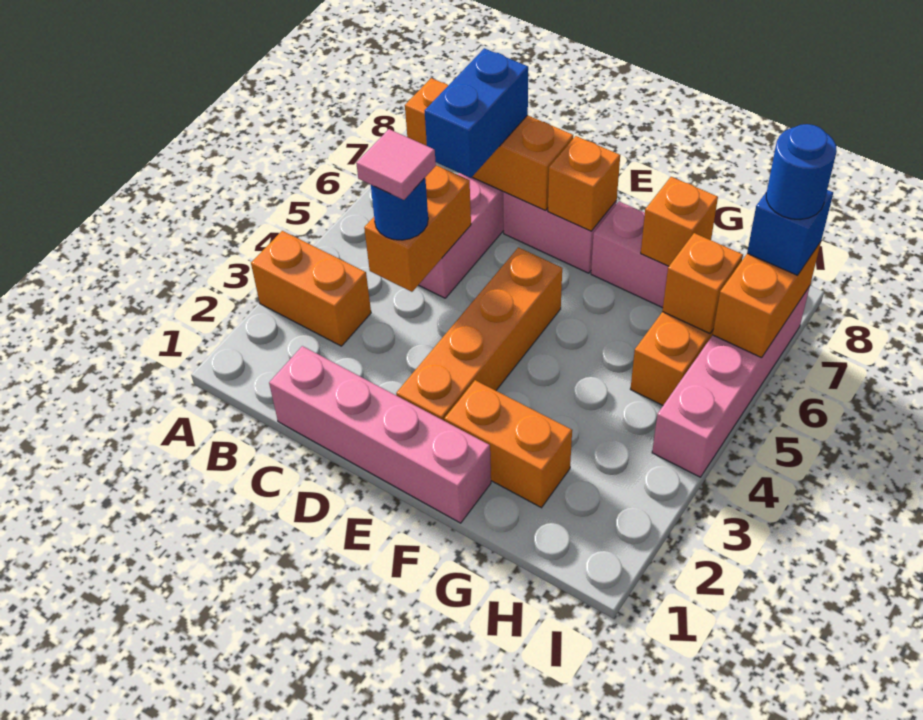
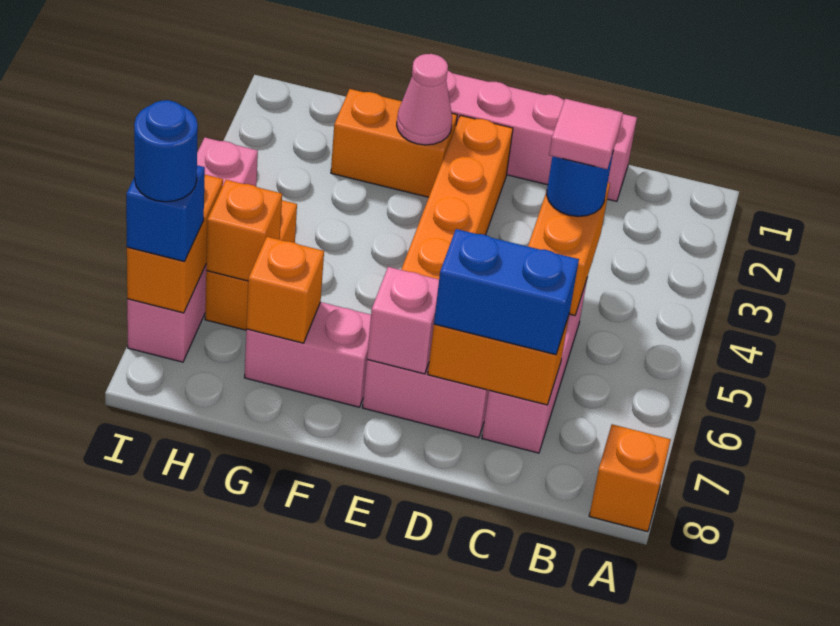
orange 1x2 brick [251,231,371,346] -> none
blue 1x2 brick [425,48,528,178] -> blue 1x2 brick turned to [434,229,579,355]
orange 1x1 brick [548,136,620,231] -> pink 1x1 brick [367,267,439,374]
none -> pink 1x1 cone [397,54,452,145]

